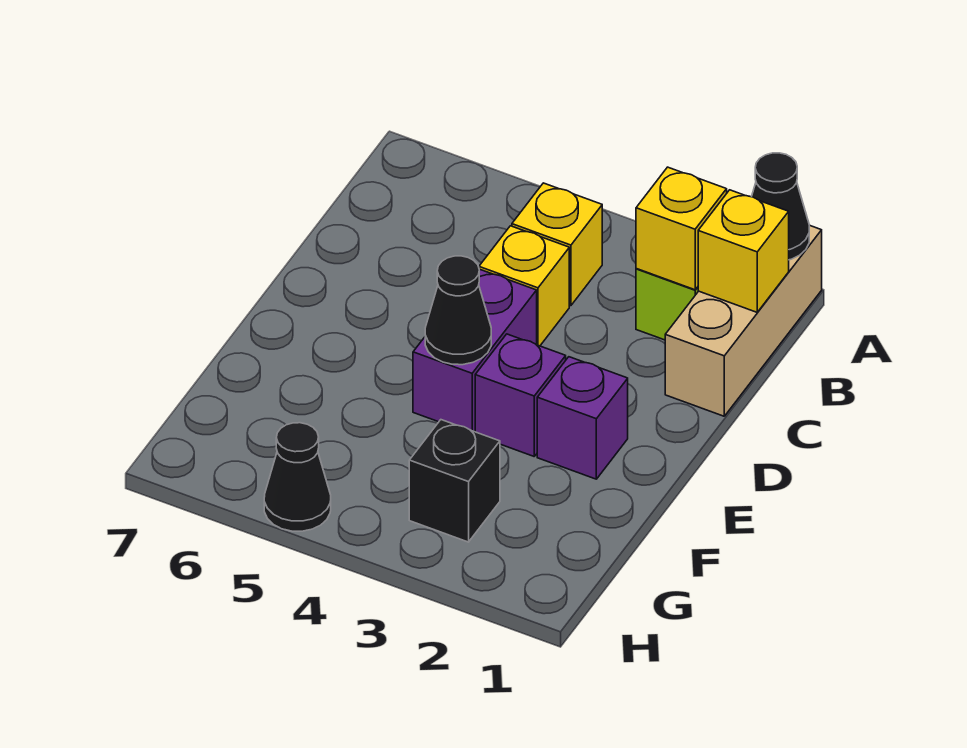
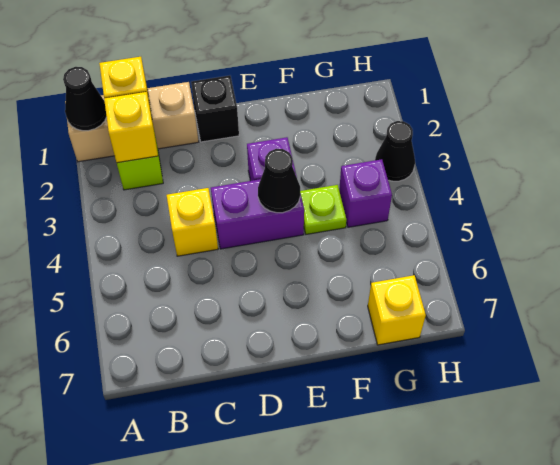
yellow 1x1 brick [512,183,602,306] -> yellow 1x1 brick moved to [368,275,426,345]
purple 1x1 brick [537,357,628,479] -> purple 1x1 brick moved to [339,159,392,227]
none -> lime 1x1 plate [300,185,346,234]
black 1x1 brick [409,420,500,542] -> black 1x1 brick moved to [191,75,239,142]
black 1x1 cone [264,423,331,531] -> black 1x1 cone moved to [375,121,415,181]

